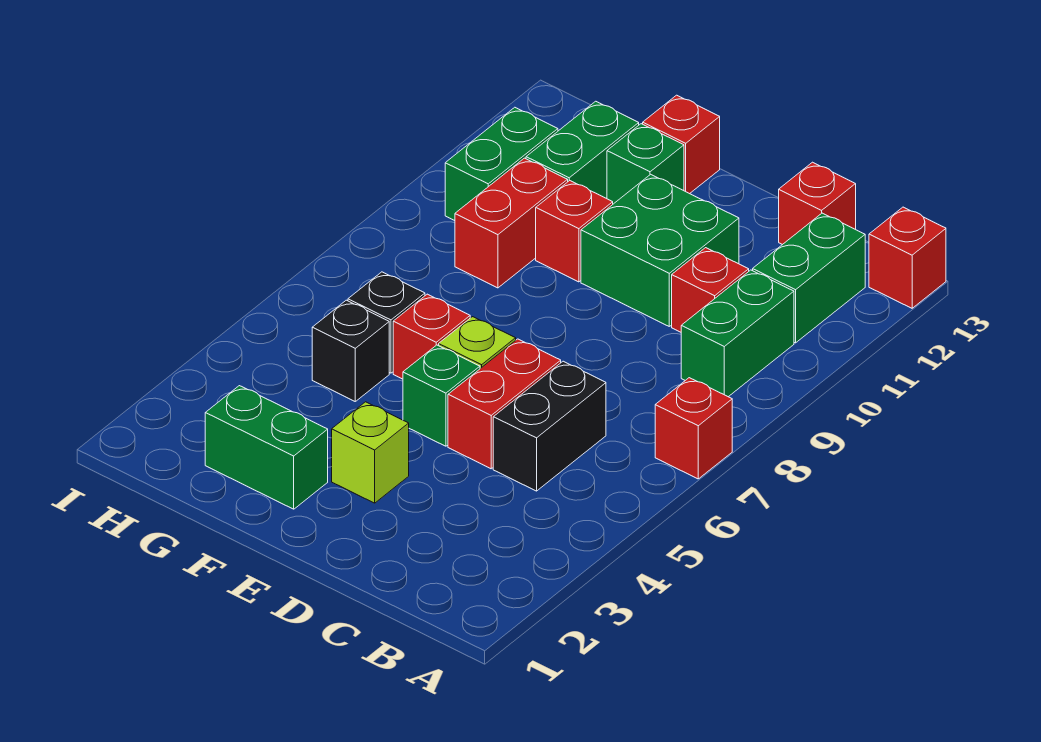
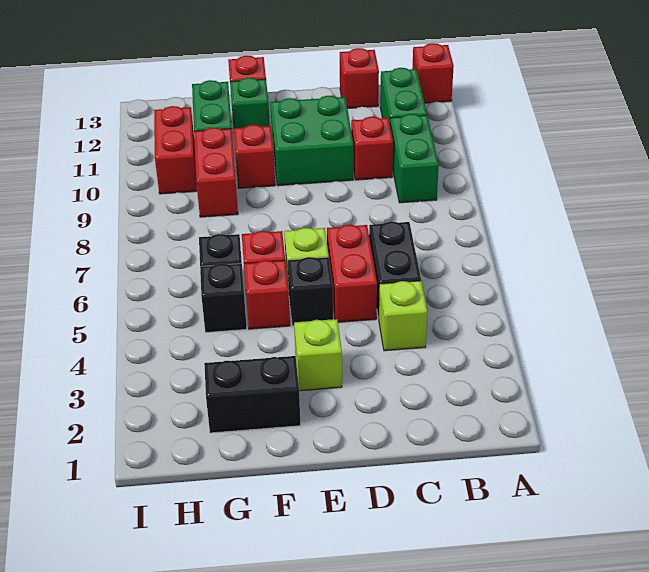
red 1x1 brick [655,378,732,479] -> red 1x1 brick moved to [244,260,290,329]
none -> lime 1x1 brick [379,281,427,351]
green 1x1 brick [403,345,480,446] -> black 1x1 brick [287,257,333,326]
green 1x2 brick [205,386,328,509] -> black 1x2 brick [204,356,301,433]
green 1x2 brick [445,107,558,221] -> red 1x2 brick [154,106,197,194]

